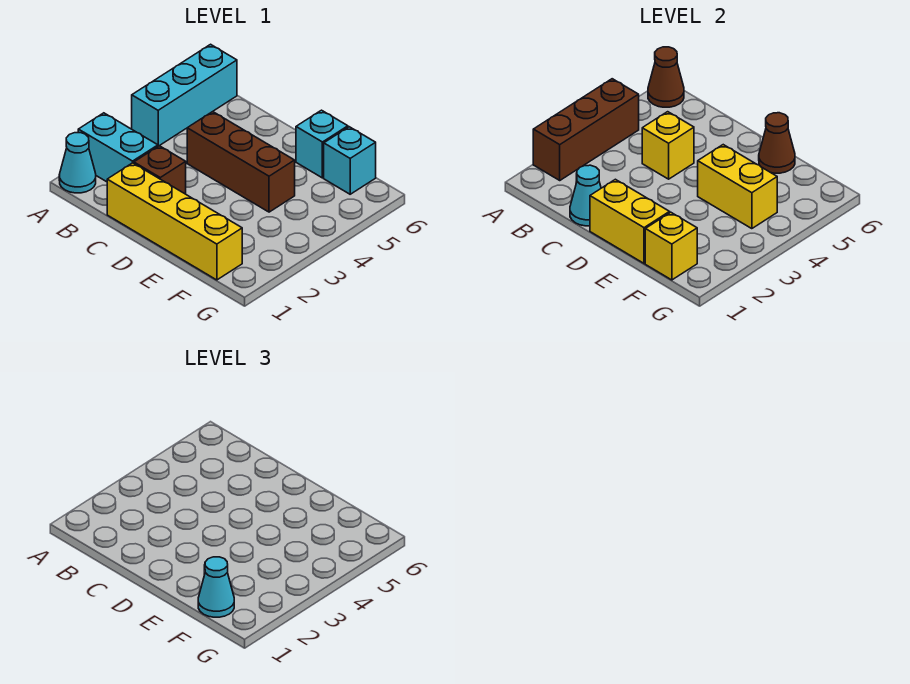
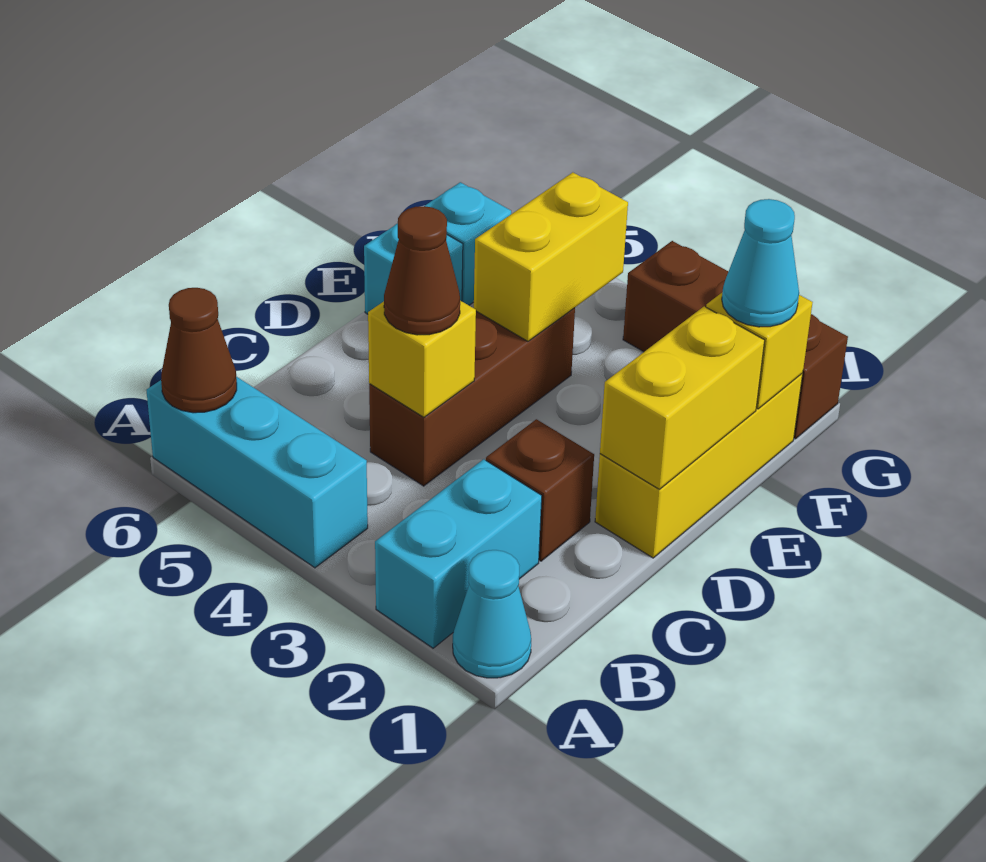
brown 1x3 brick [533,79,639,180] -> brown 1x3 brick moved to [623,241,848,439]
yellow 1x4 brick [107,163,242,280] -> yellow 1x3 brick [595,374,803,558]
cyan 1x1 cone [570,165,601,226] -> none
brown 1x1 cone [759,113,795,173] -> brown 1x1 cone moved to [384,206,460,335]

